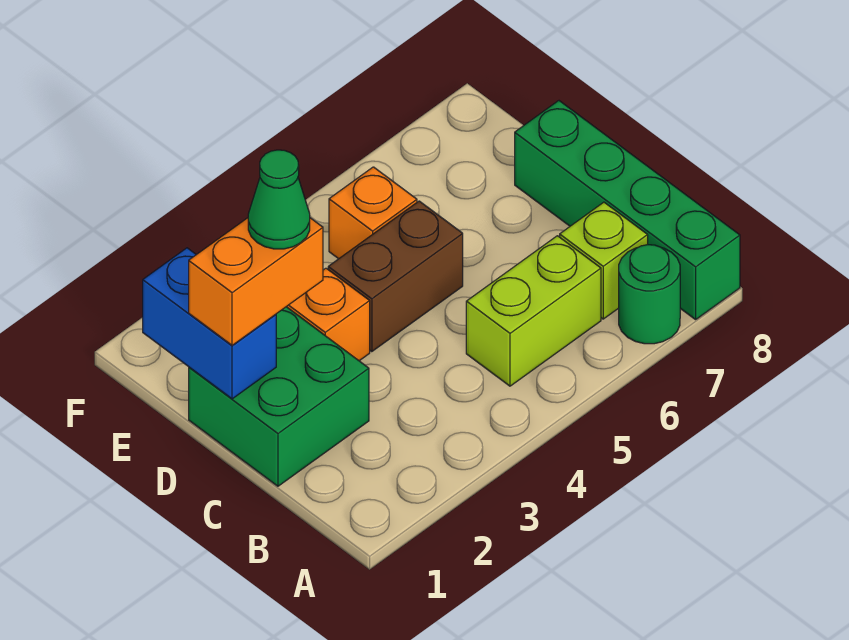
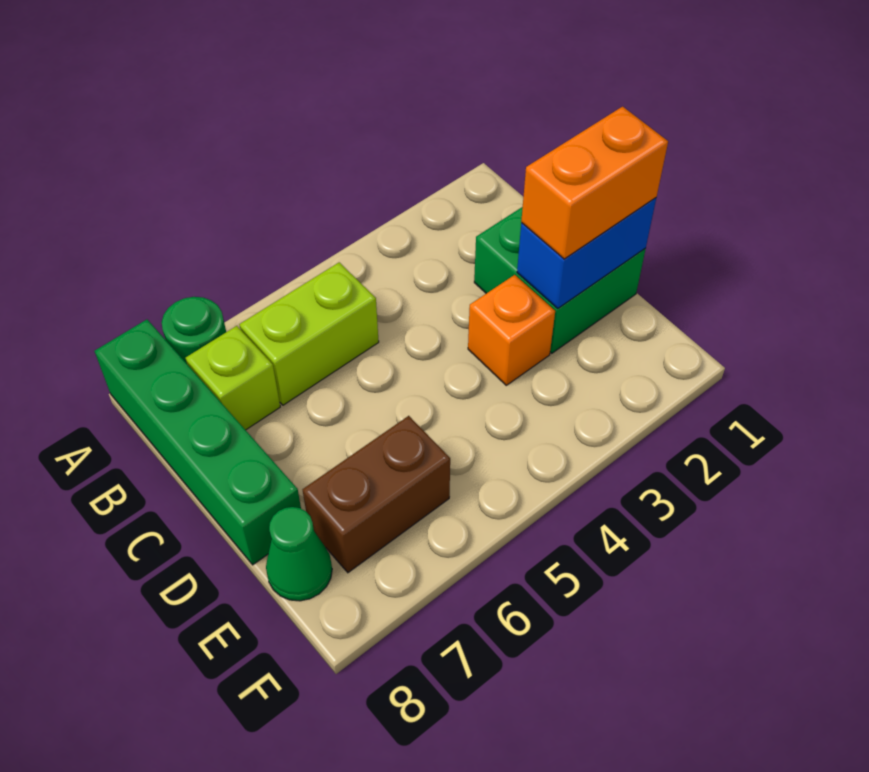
blue 1x2 brick [143,248,276,399] -> blue 1x2 brick turned to [517,198,656,308]
green 1x1 cone [248,150,310,249] -> green 1x1 cone moved to [266,507,332,601]
brown 1x2 brick [328,201,463,352] -> brown 1x2 brick moved to [303,416,450,573]
orange 1x1 brick [329,167,417,259] -> none

